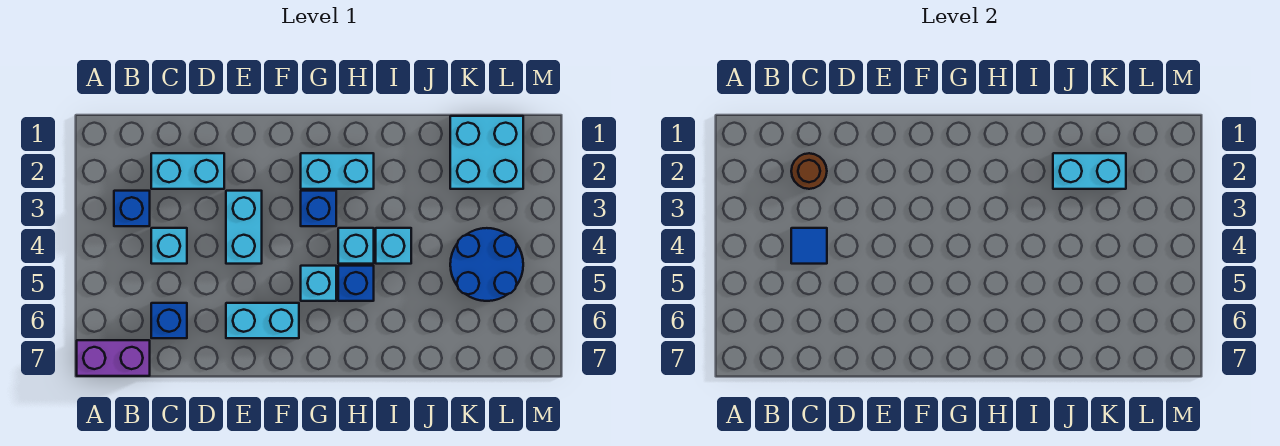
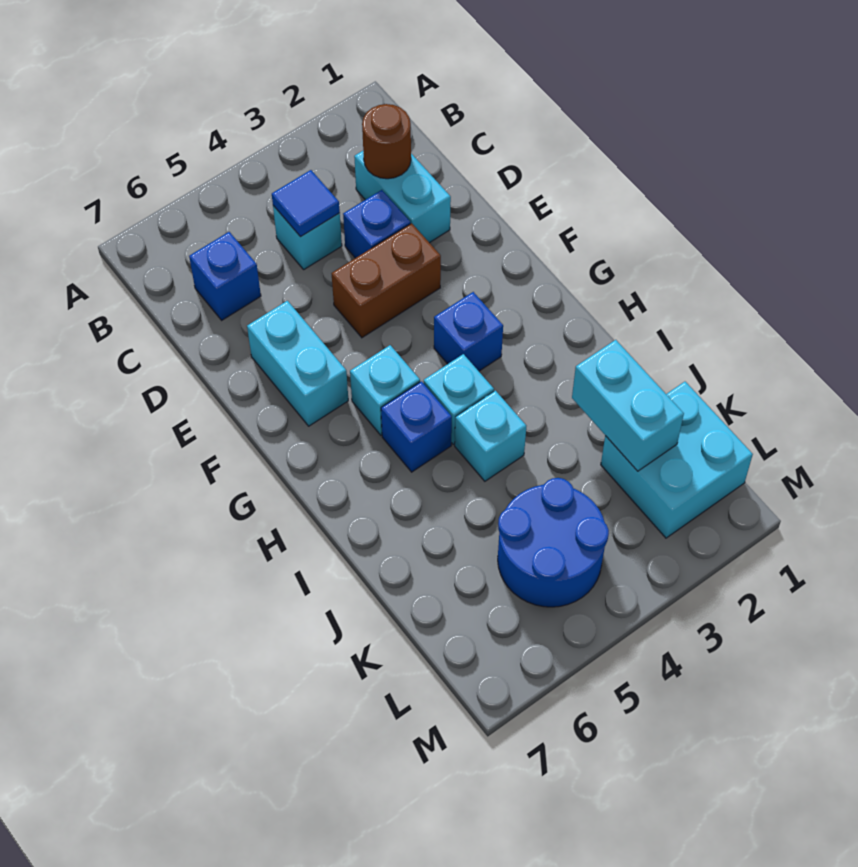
purple 1x2 brick [77,340,150,376] -> none
blue 1x1 brick [114,191,150,226] -> blue 1x1 brick moved to [343,190,410,258]
cyan 1x2 brick [226,191,262,264] -> brown 1x2 brick [332,223,441,338]
cyan 1x2 brick [301,153,374,189] -> none

